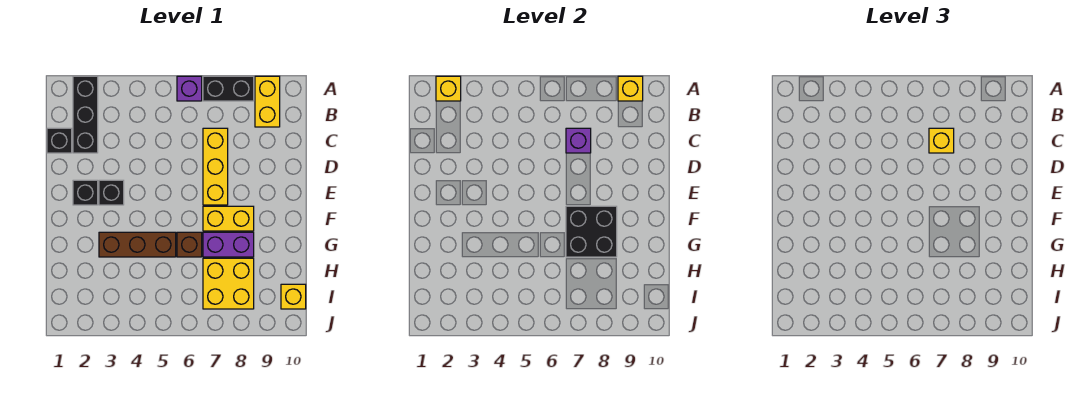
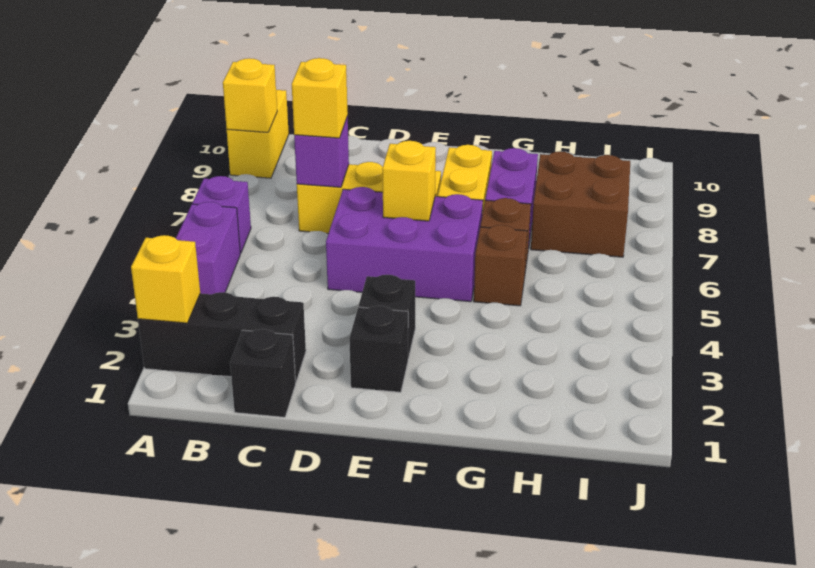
none -> purple 1x2 brick [176,202,240,294]
black 1x2 brick [203,76,254,101] -> none
yellow 1x2 brick [255,76,280,127] -> yellow 1x2 brick turned to [227,90,289,178]
none -> purple 2x3 brick [326,187,483,302]
black 2x2 brick [566,206,617,257] -> none
brown 1x3 brick [99,232,176,257] -> brown 1x1 brick [474,225,527,306]
yellow 2x2 brick [203,258,254,309] -> brown 2x2 brick [531,151,630,257]
yellow 1x1 brick [281,284,306,309] -> yellow 1x1 brick moved to [382,141,436,221]

